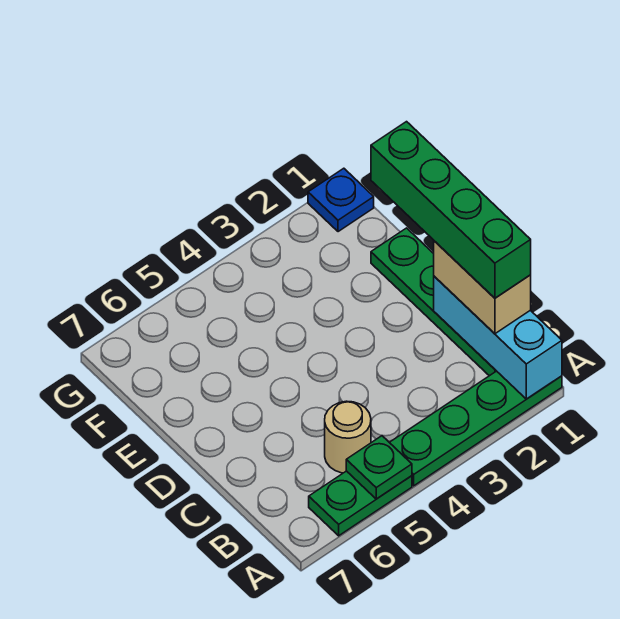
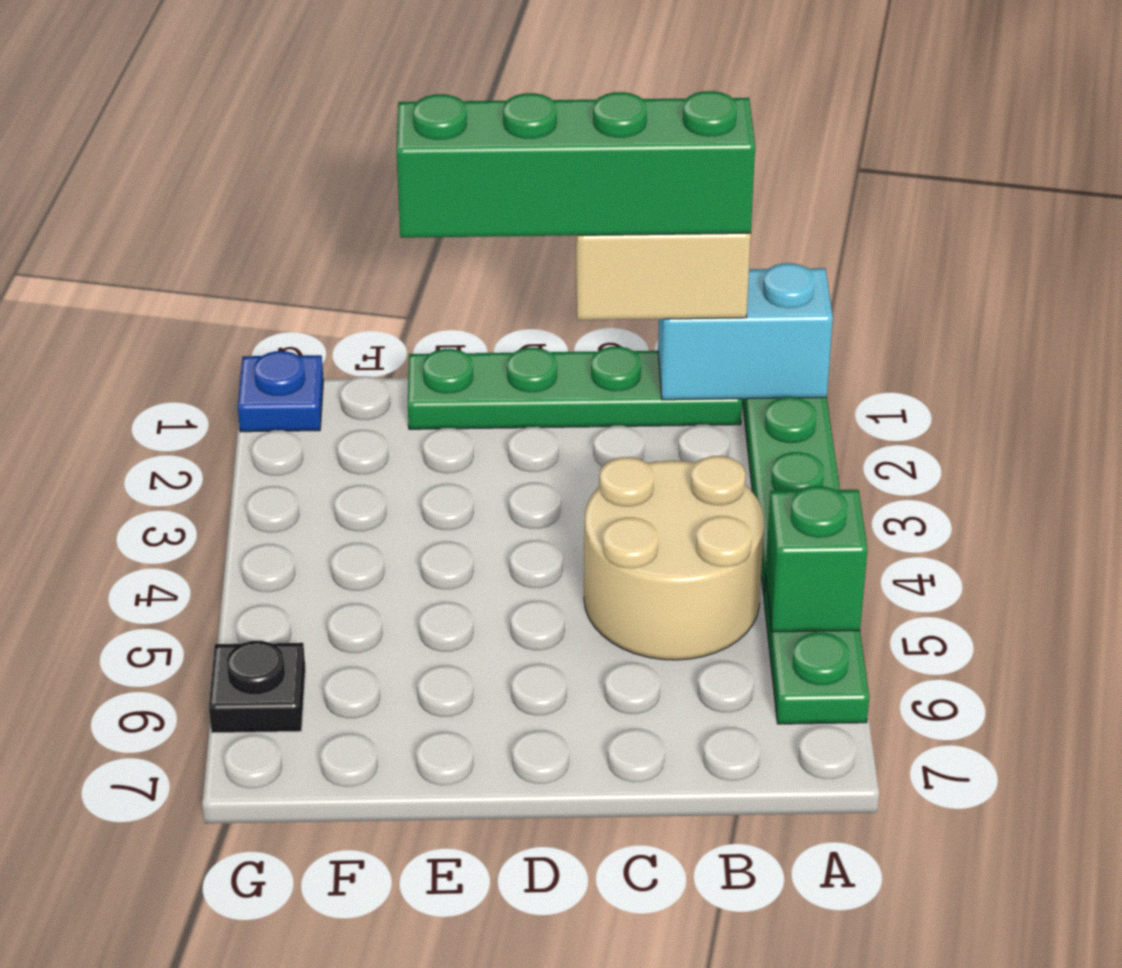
cyan 1x3 brick [434,276,562,399] -> cyan 1x2 brick [658,263,833,400]
green 1x1 plate [346,436,412,499] -> green 1x1 brick [766,486,867,632]
tan 1x1 round brick [325,401,371,473] -> tan 2x2 round brick [584,456,764,660]
none -> black 1x1 plate [209,641,305,733]

